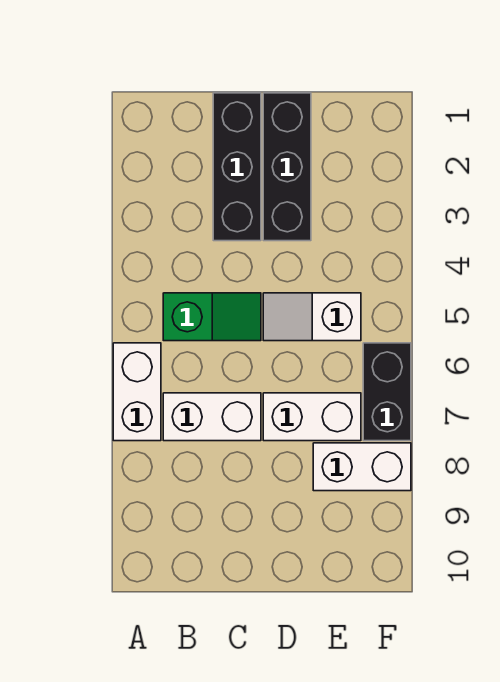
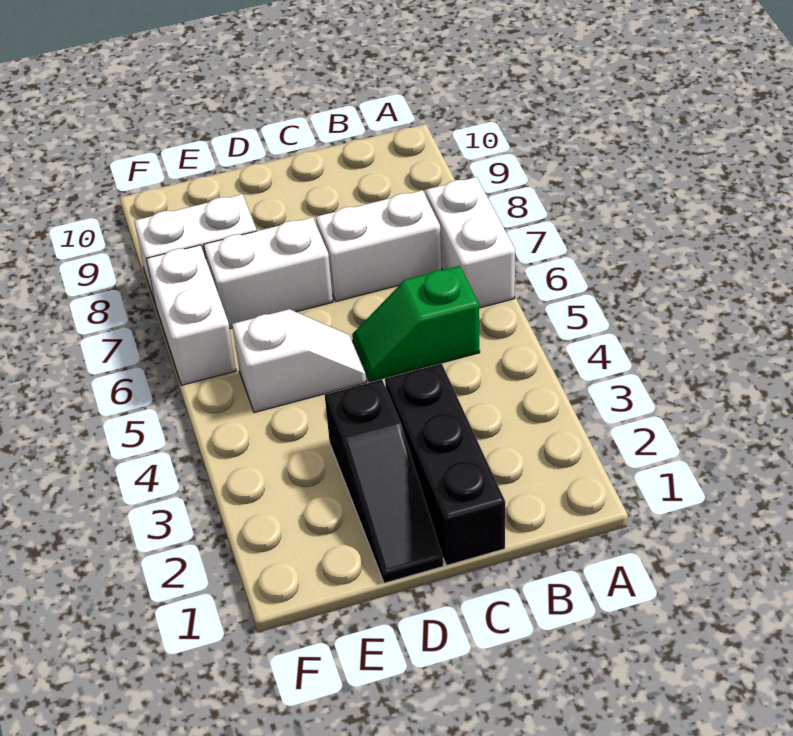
black 1x3 brick [263,93,311,241] -> black 1x3 slope [325,379,443,583]
black 1x2 brick [363,343,411,441] -> white 1x2 brick [147,245,236,385]

